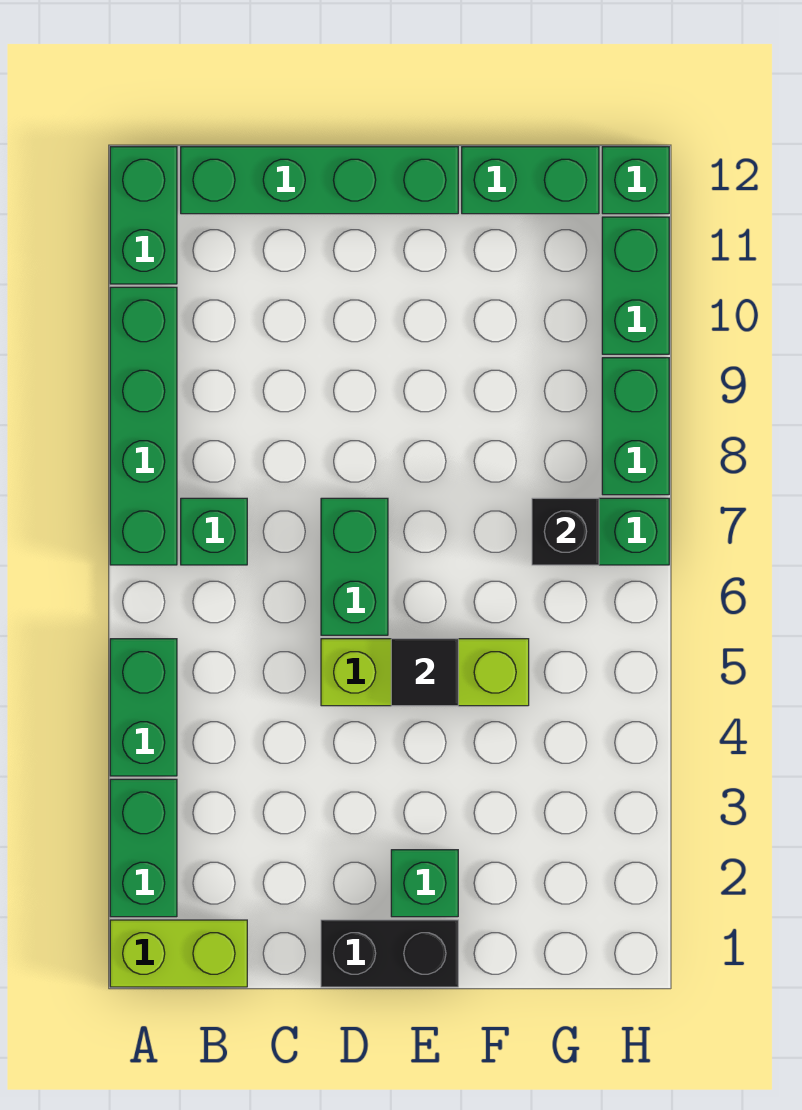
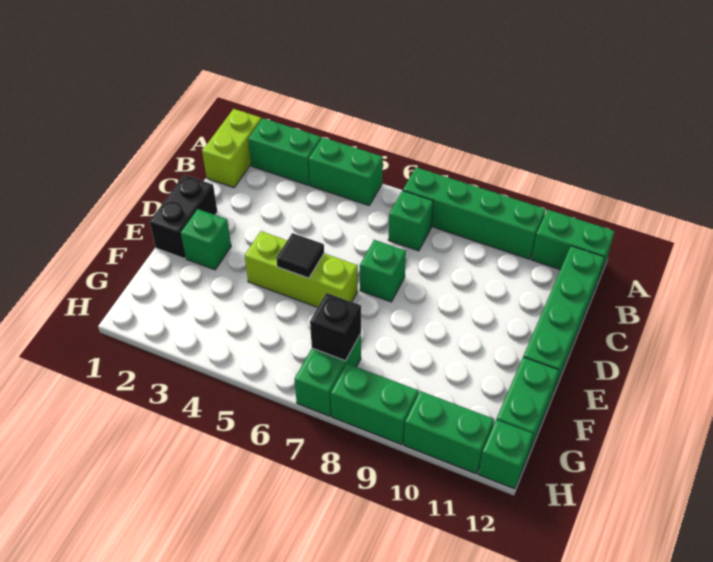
lime 1x3 brick [321,639,529,706] -> lime 1x3 brick turned to [245,231,358,307]
green 1x2 brick [321,498,388,635] -> green 1x1 brick [360,240,406,302]

